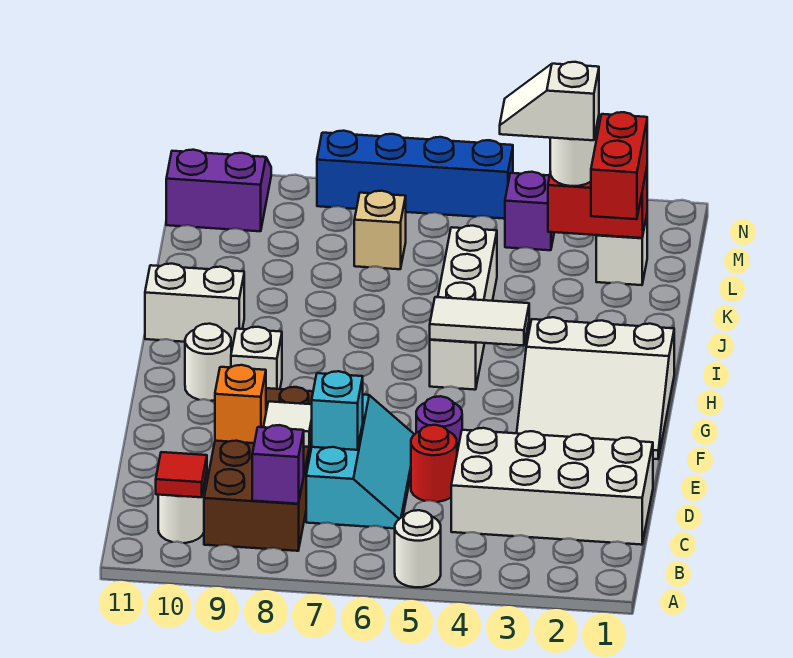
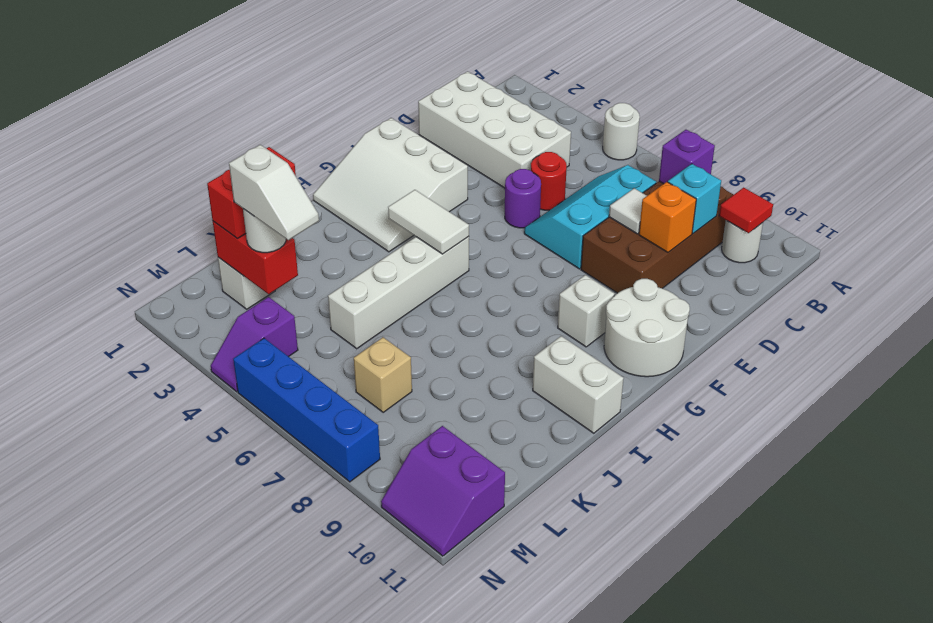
cyan 1x1 brick [311,371,363,450] -> cyan 1x1 brick moved to [668,164,721,233]
white 3x3 slope [517,317,674,459] -> white 3x3 slope turned to [313,118,468,252]
white 1x1 round brick [185,324,231,401] -> white 2x2 round brick [604,279,690,377]

